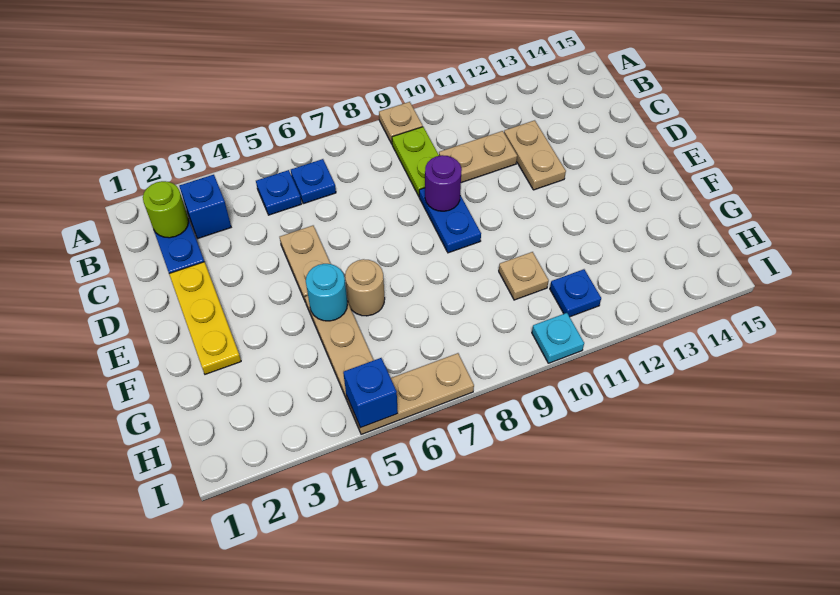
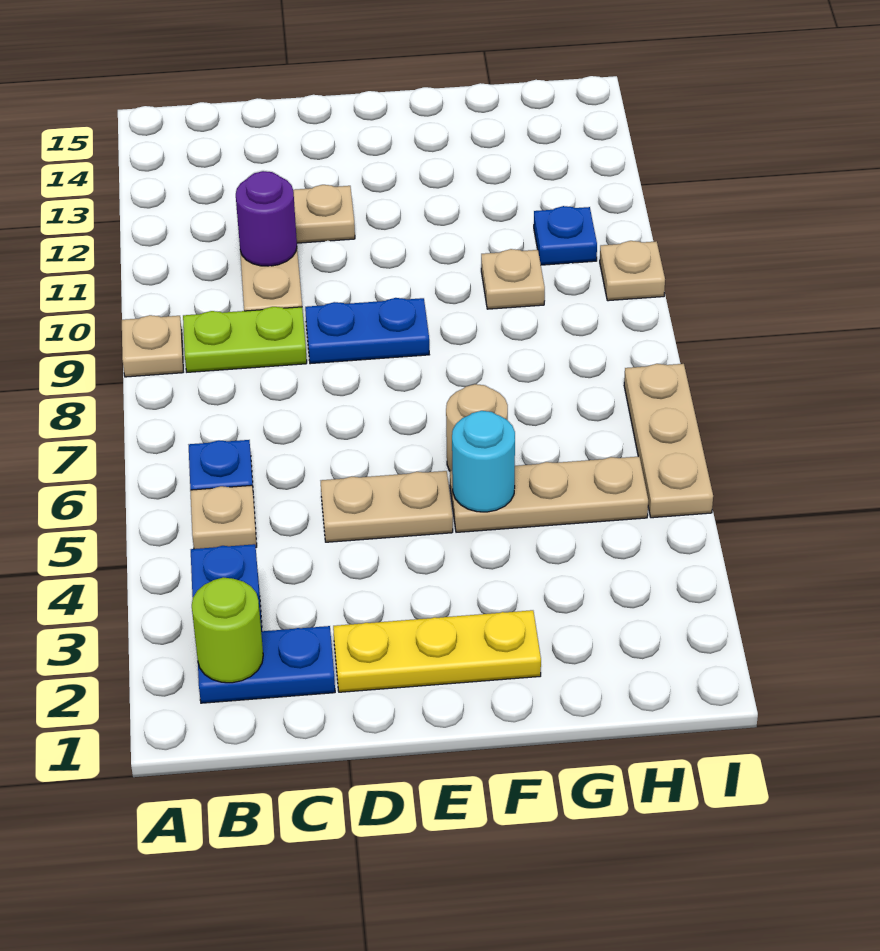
blue 1x1 plate [256,170,302,215] -> tan 1x1 plate [190,485,257,549]
purple 1x1 round brick [425,155,462,211] -> purple 1x1 round brick moved to [236,171,297,266]
blue 1x1 brick [343,358,398,428] -> none
cyan 1x1 plate [532,313,584,363] -> tan 1x1 plate [600,241,665,301]

